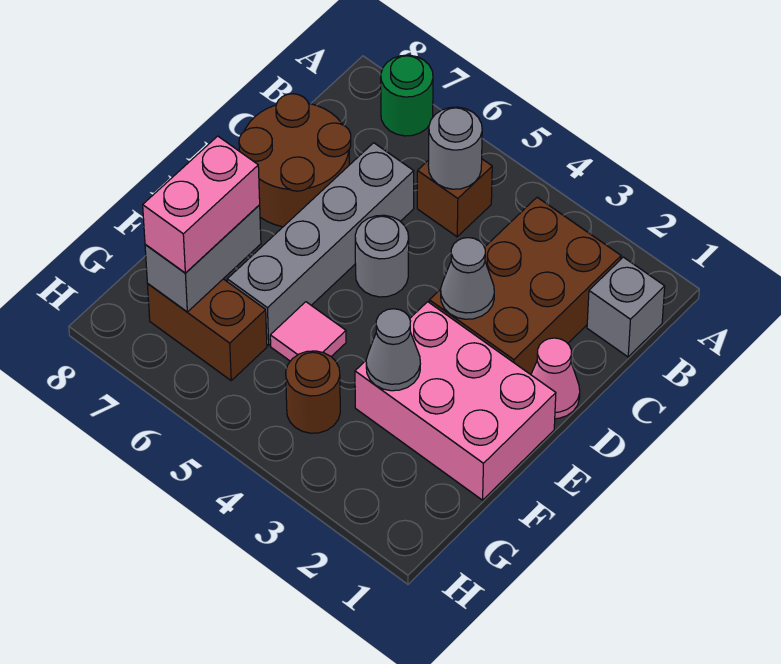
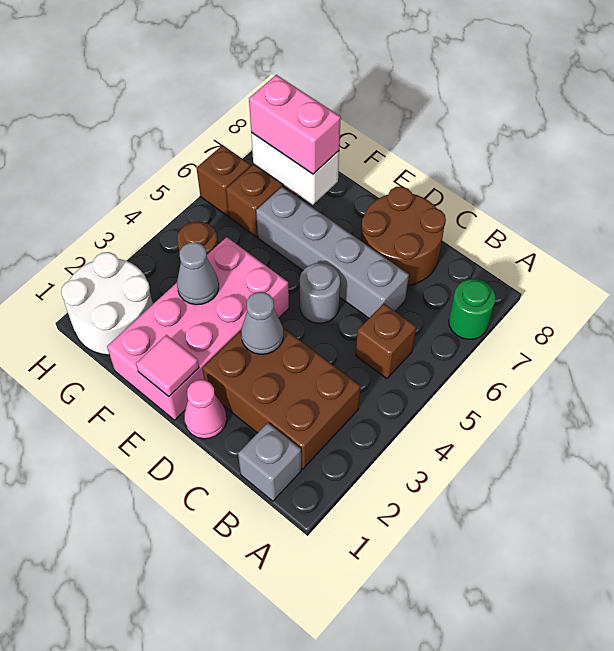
grey 1x1 round brick [428,107,482,189] -> none
pink 2x3 brick [355,302,556,500] -> pink 2x4 brick [107,237,289,420]
pink 1x1 tile [270,302,346,361] -> pink 1x1 tile moved to [136,335,199,396]
grey 1x2 brick [145,205,261,312] -> white 1x2 brick [251,133,339,205]
none -> white 2x2 round brick [61,252,153,355]
none -> brown 1x1 brick [197,145,251,216]

